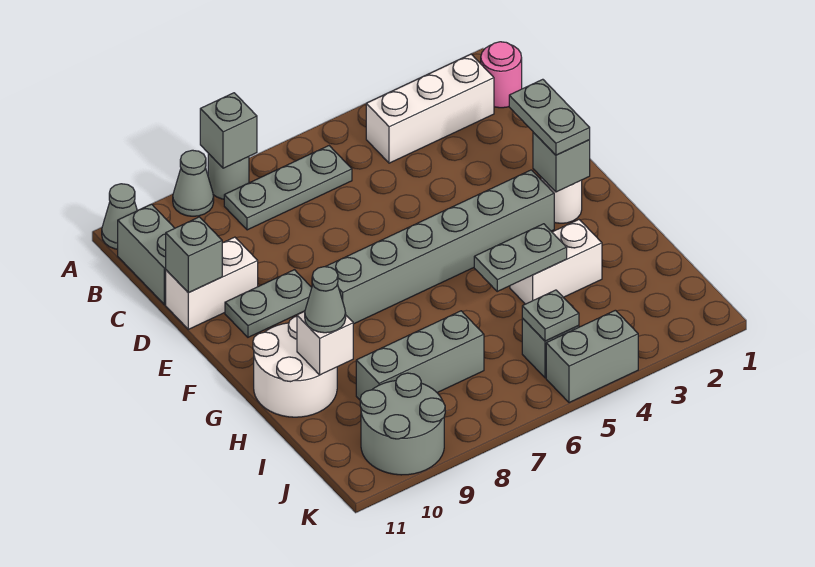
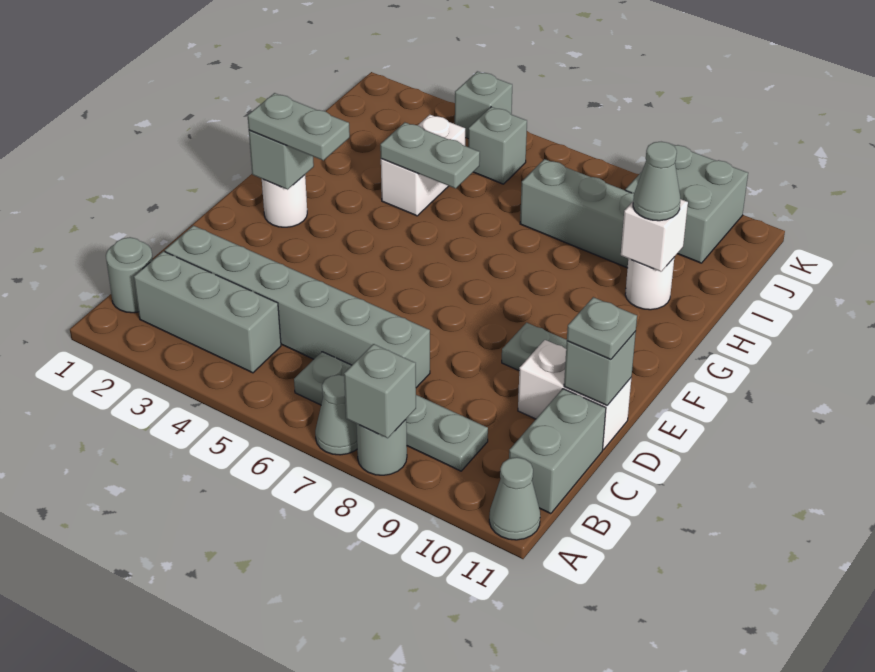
grey 1x1 cone [173,150,214,216] -> grey 1x1 cone moved to [315,375,357,455]
pink 1x1 round brick [481,42,522,108] -> grey 1x1 round brick [106,237,153,313]
white 1x3 brick [366,54,494,163] -> grey 1x3 brick [134,251,281,373]
grey 1x3 plate [224,146,352,230] -> grey 1x4 plate [294,352,488,471]
grey 1x2 plate [509,79,590,155] -> grey 1x2 plate turned to [248,93,350,160]
grey 1x6 brick [326,170,554,324] -> grey 1x6 brick moved to [165,226,430,388]
white 2x2 round brick [253,316,337,417] -> white 1x1 round brick [625,258,674,310]
white 1x2 brick [510,220,602,304] -> white 1x2 brick turned to [381,115,465,216]
grey 1x1 plate [522,290,579,341] -> grey 1x1 plate moved to [567,297,637,359]
grey 2x2 round brick [360,373,445,475] -> grey 2x2 brick [625,144,748,263]
grey 1x2 brick [546,310,638,403] -> grey 1x1 brick [455,71,512,139]

